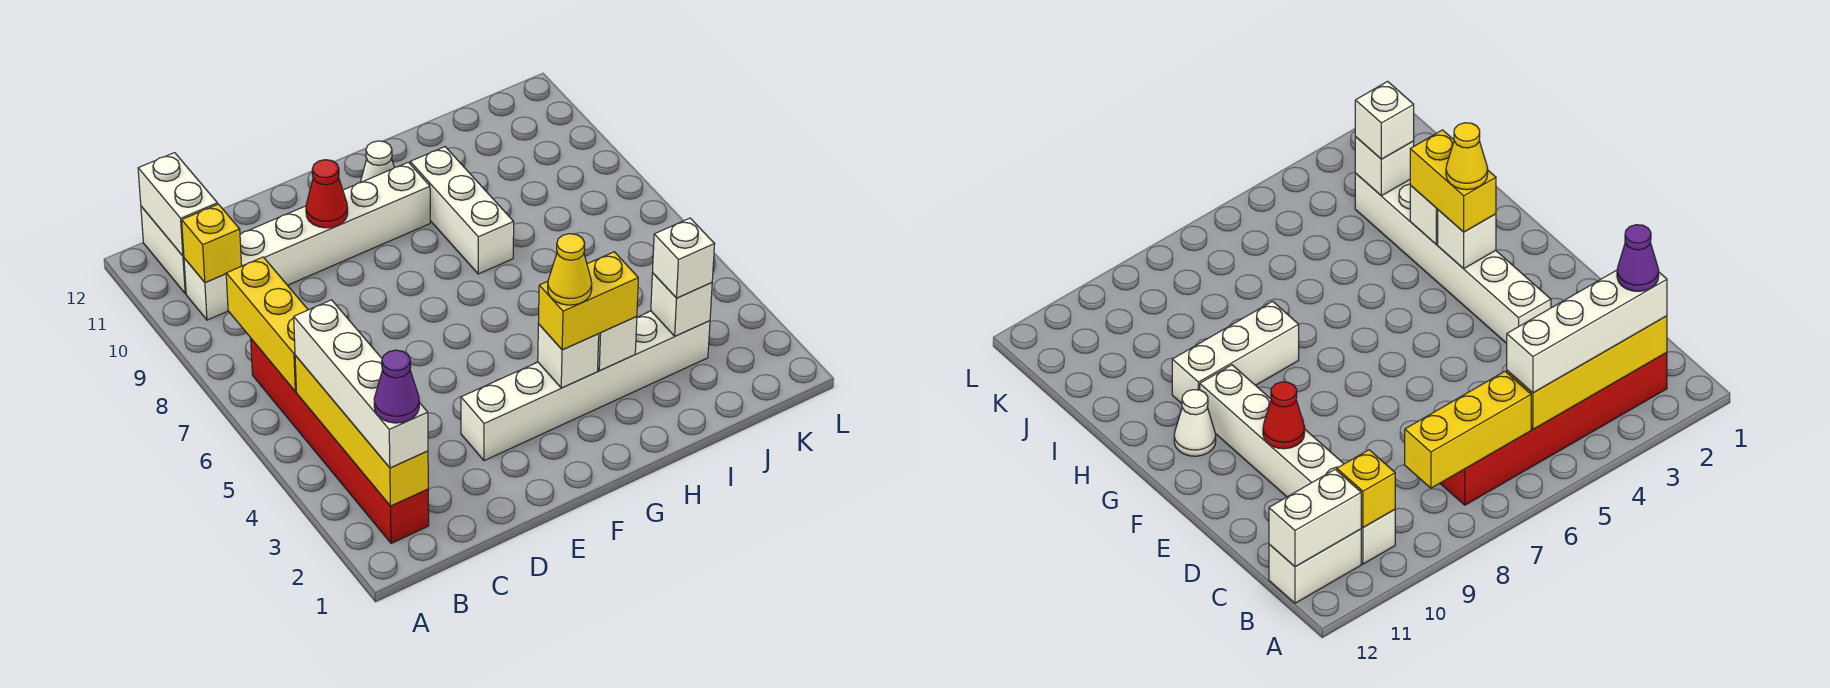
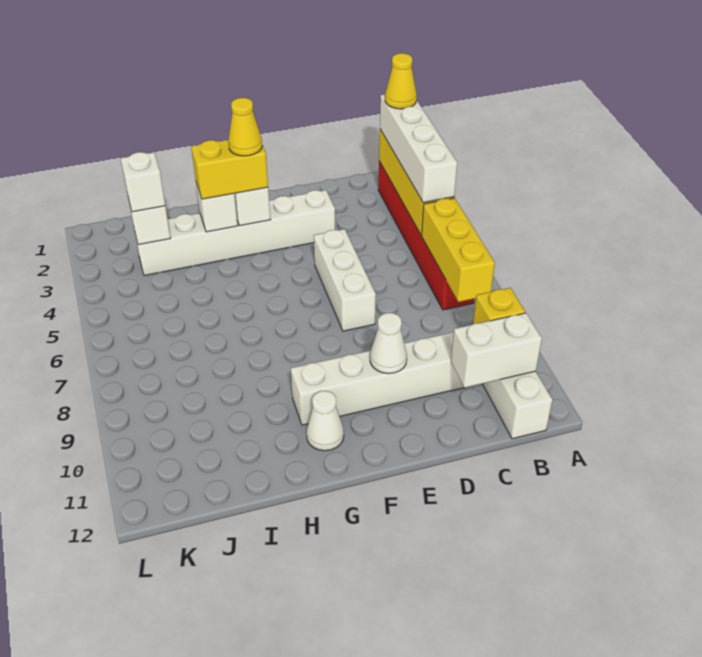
purple 1x1 cone [374,350,419,423] -> yellow 1x1 cone [385,53,417,109]
white 1x2 brick [138,153,218,256] -> white 1x2 brick turned to [451,313,542,388]
red 1x1 cone [306,160,348,228] -> white 1x1 cone [370,313,407,374]
white 1x3 brick [410,147,514,274] -> white 1x3 brick moved to [314,229,376,331]

